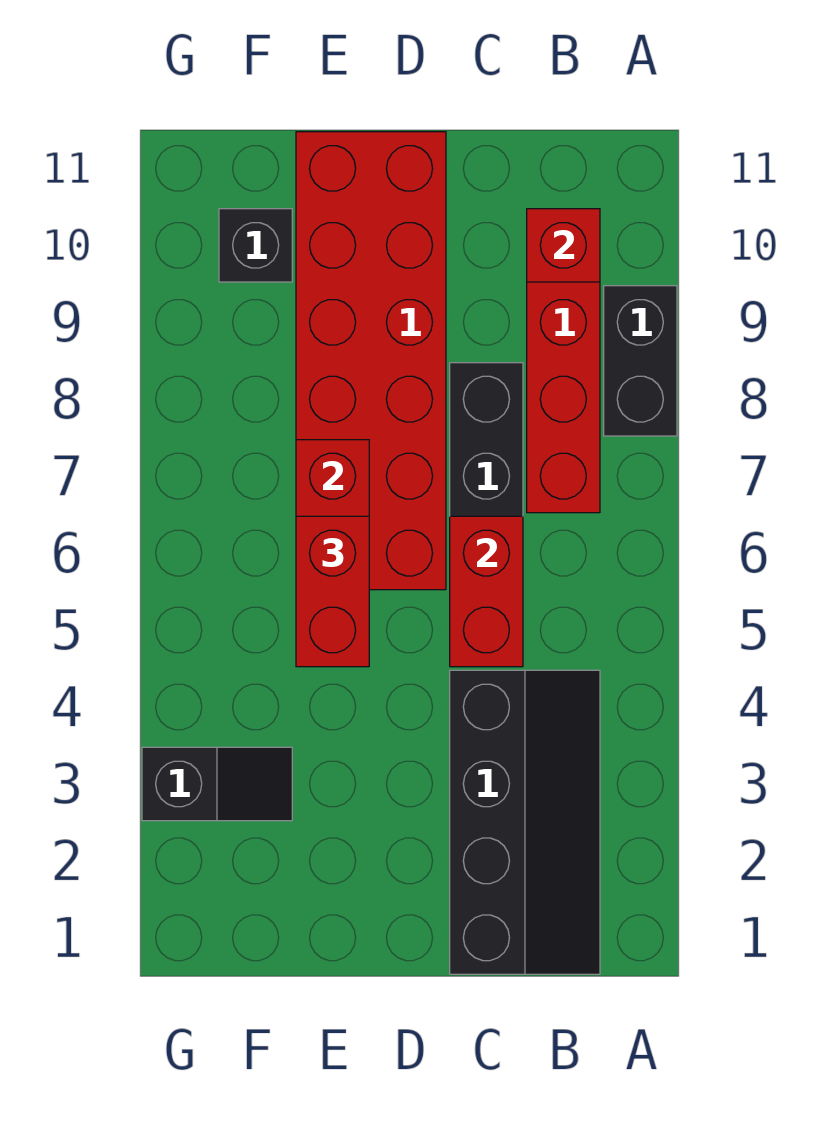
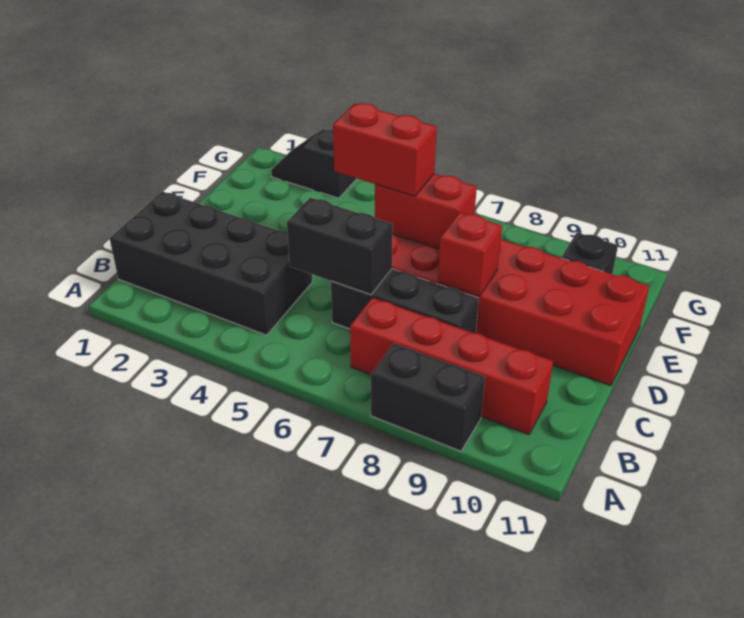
black 2x4 slope [450,670,600,974] -> black 2x4 brick [110,192,312,335]
red 1x1 brick [527,209,600,282] -> red 1x1 brick moved to [438,212,502,296]
red 1x2 brick [450,516,523,667] -> black 1x2 brick [287,198,393,295]
black 1x2 slope [142,747,292,821] -> black 1x2 slope turned to [271,129,357,198]

